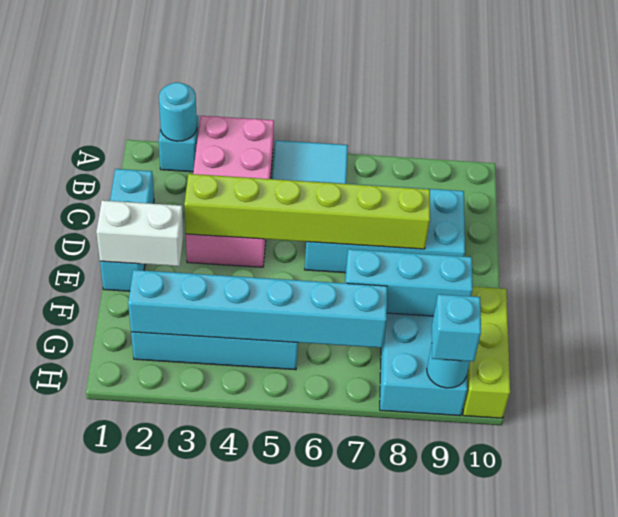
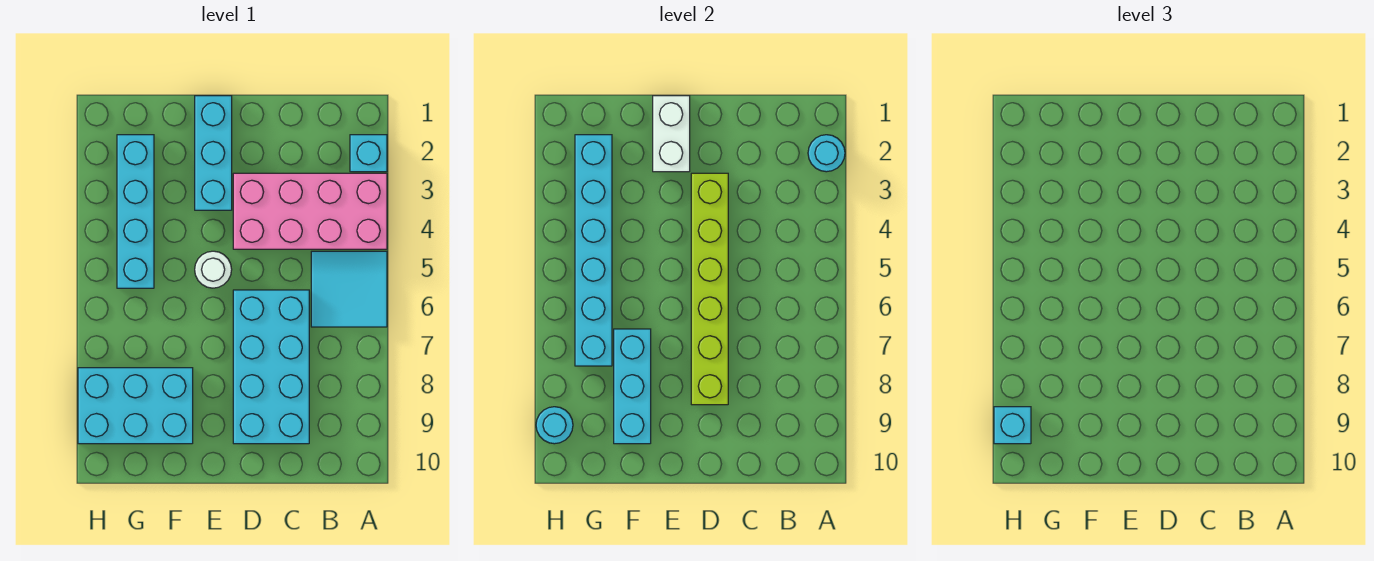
cyan 1x3 brick [100,169,154,291] -> cyan 1x3 brick turned to [195,96,232,210]
none -> white 1x1 round brick [195,251,232,288]
lime 1x3 brick [463,287,510,418] -> none

